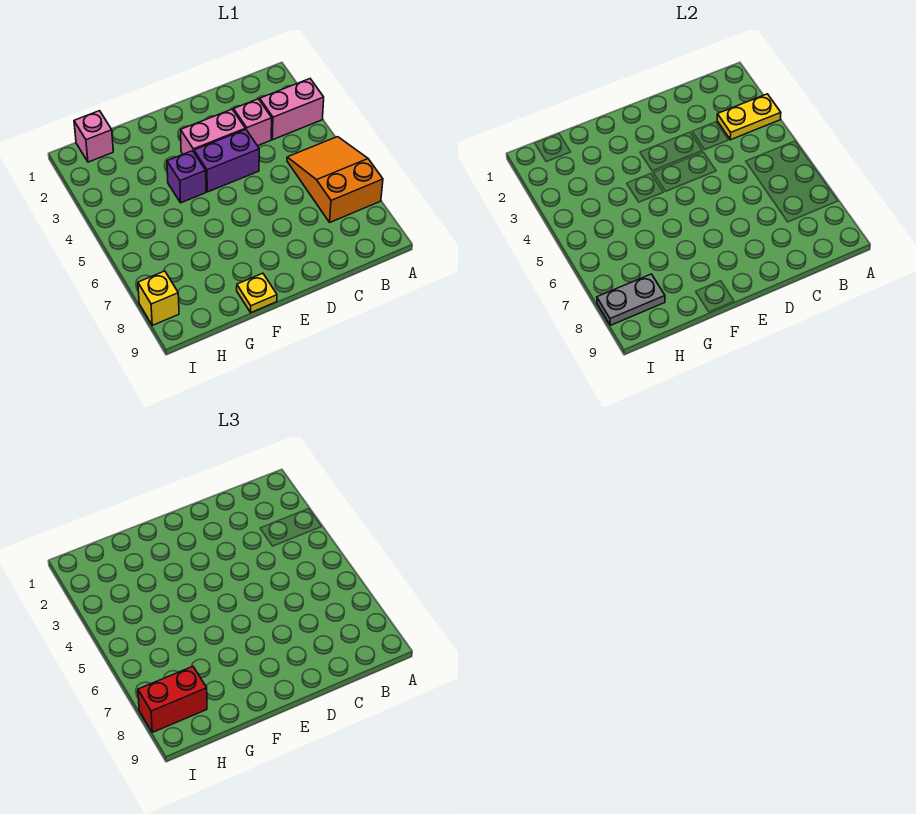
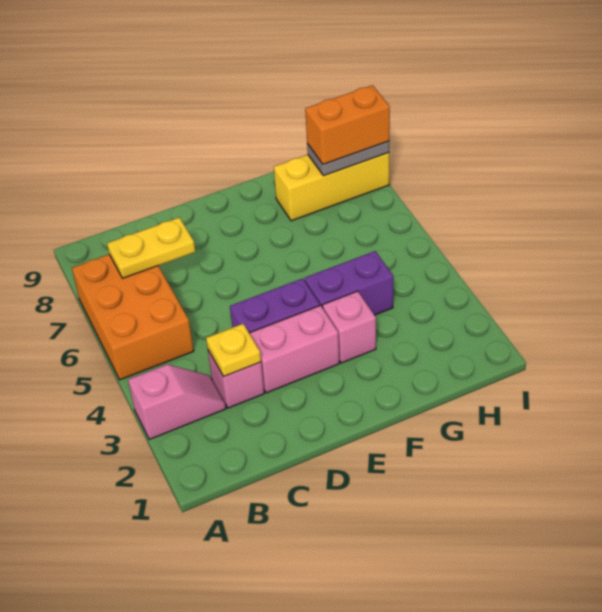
pink 1x2 brick [260,79,324,140] -> pink 1x2 slope [128,365,226,439]
yellow 1x2 plate [717,94,781,140] -> yellow 1x2 plate moved to [107,217,195,278]
orange 2x3 slope [287,137,383,222] -> orange 2x3 brick [72,254,194,380]
purple 1x1 brick [167,151,206,203] -> purple 1x2 brick [305,251,393,315]
yellow 1x1 plate [237,273,277,312] -> yellow 1x1 plate moved to [206,324,261,377]
pink 1x1 brick [74,111,113,162] -> pink 1x1 brick moved to [322,291,376,363]
red 1x2 brick [138,666,207,732] -> orange 1x2 brick [305,85,390,164]
yellow 1x1 brick [138,271,179,325] -> yellow 1x3 brick [274,153,389,221]

